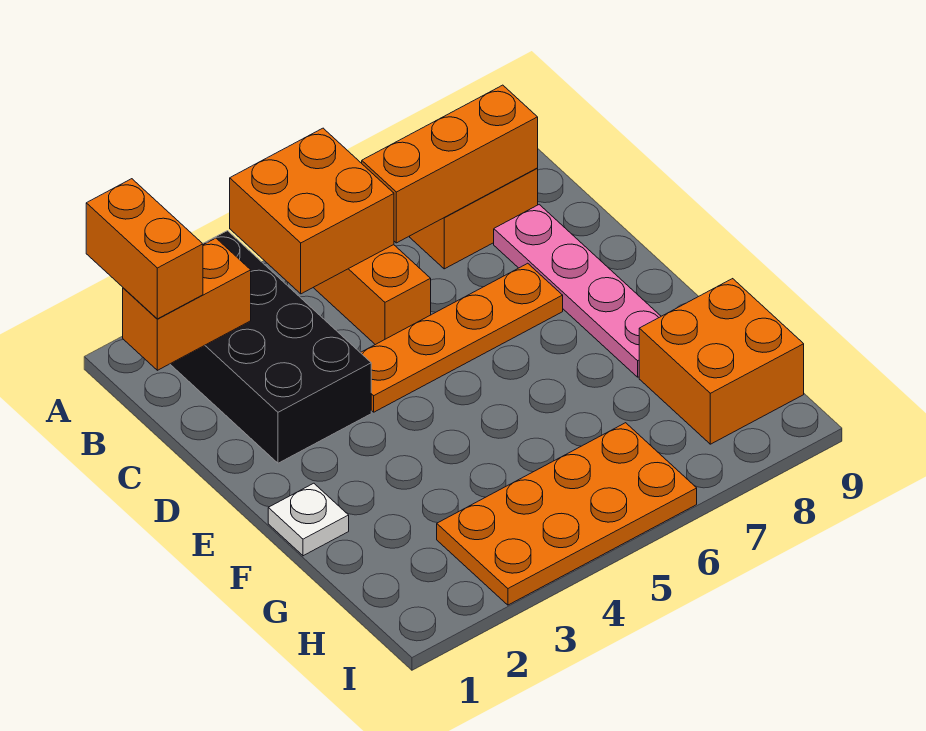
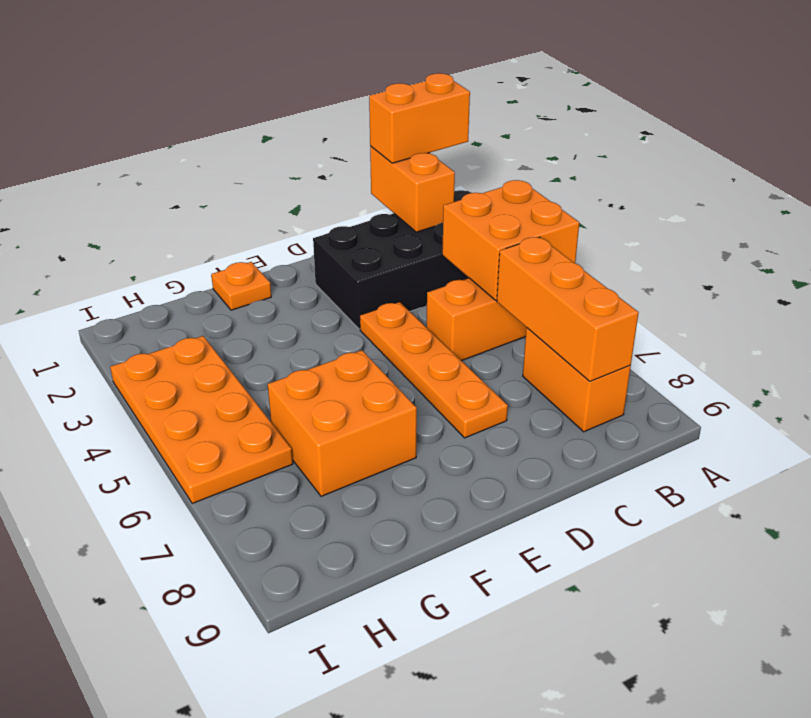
pink 1x4 plate [494,205,661,377] -> none
white 1x1 plate [268,483,349,556] -> orange 1x1 plate [211,262,271,310]
orange 2x2 brick [639,279,804,444] -> orange 2x2 brick moved to [268,350,417,496]

